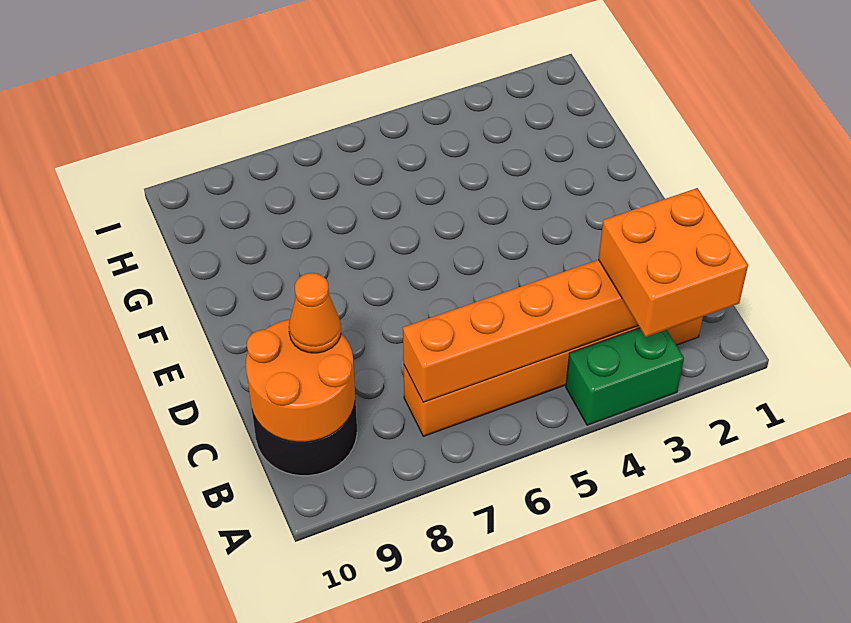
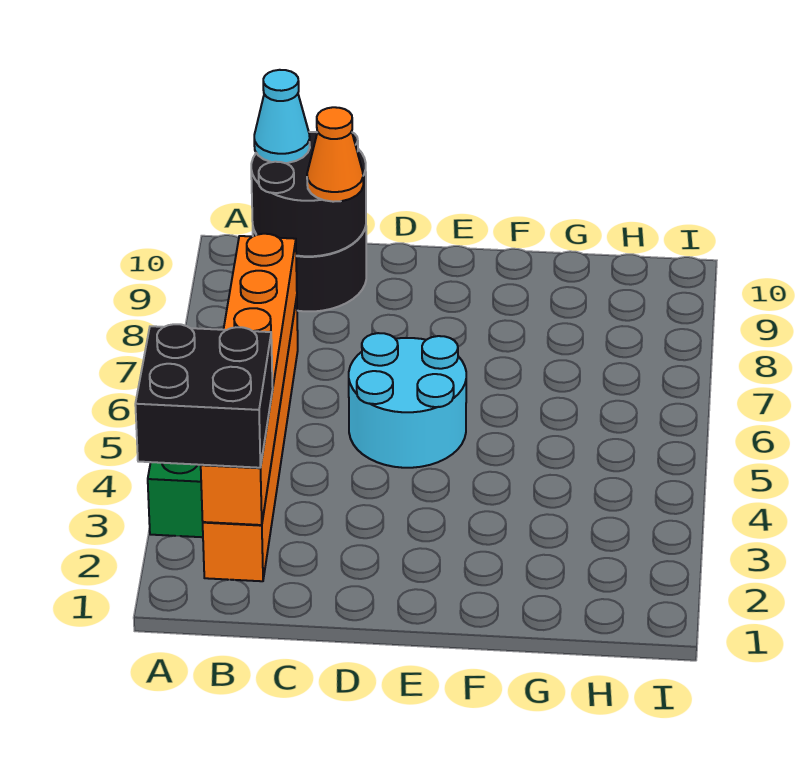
orange 2x2 brick [598,188,748,337] -> black 2x2 brick [135,324,273,468]
orange 2x2 round brick [246,319,355,442] -> black 2x2 round brick [251,132,366,256]
none -> cyan 1x1 cone [254,70,310,163]
none -> cyan 2x2 round brick [349,333,466,468]

